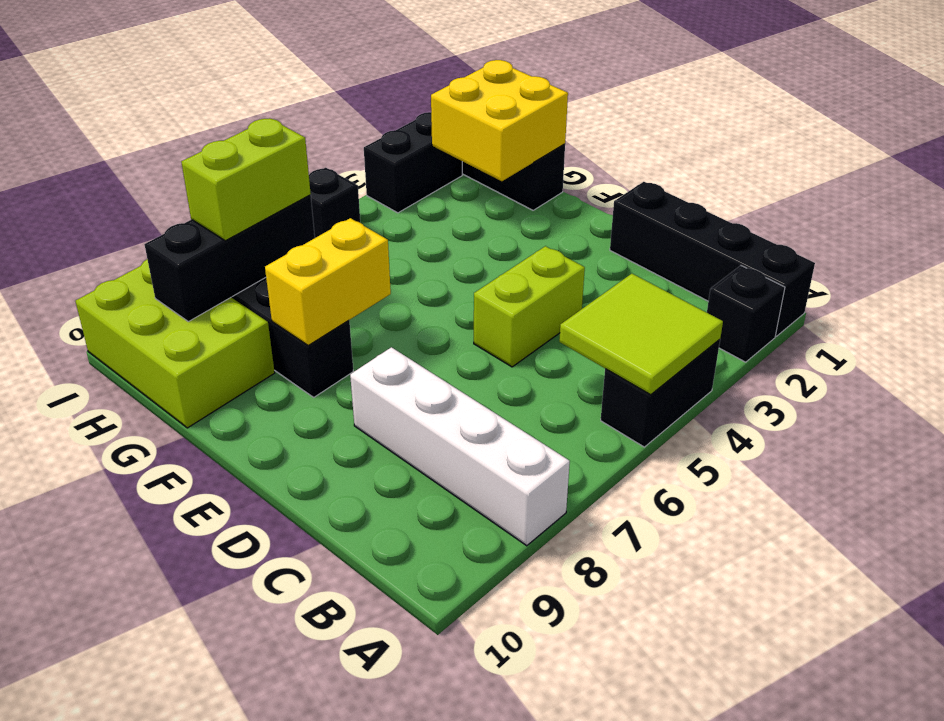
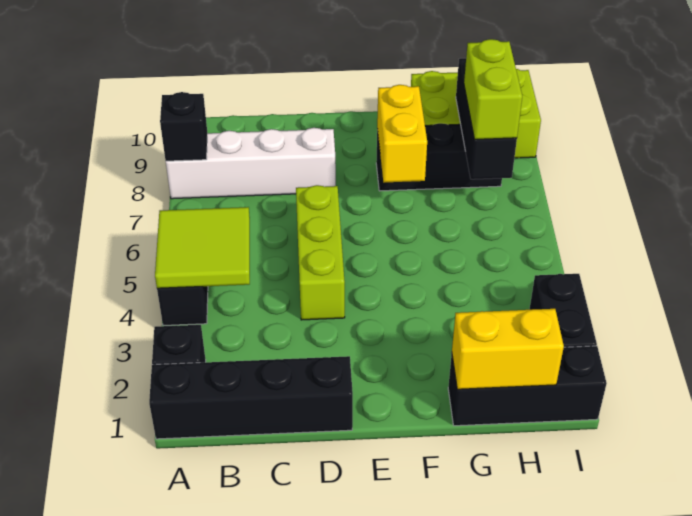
lime 1x2 brick [474,246,585,367] -> lime 1x3 brick [296,185,345,320]
yellow 2x2 brick [431,60,568,181] -> yellow 1x2 brick [452,309,564,389]
black 1x1 brick [309,168,360,238] -> black 1x1 brick moved to [160,92,207,161]

